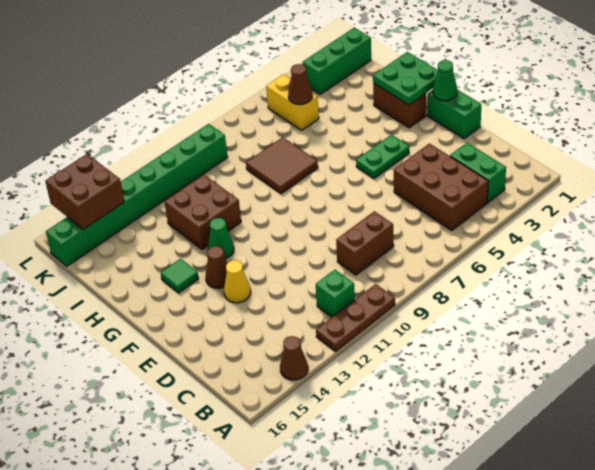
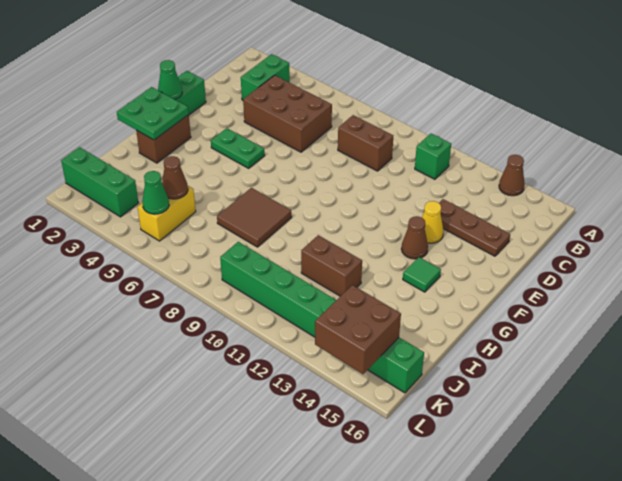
brown 1x3 plate [316,284,395,351] -> brown 1x3 plate moved to [439,199,510,256]
brown 2x3 brick [394,144,488,230] -> brown 2x3 brick turned to [243,75,332,152]
green 1x1 cone [208,218,234,259] -> green 1x1 cone moved to [142,171,169,214]
brown 2x2 brick [165,175,241,250] -> brown 1x2 brick [301,235,362,296]

